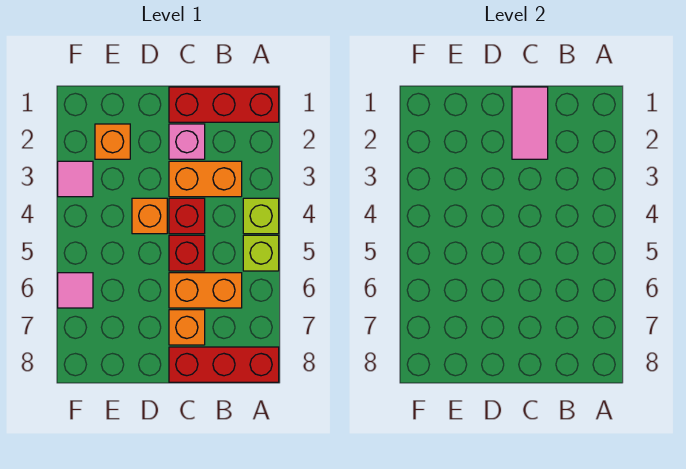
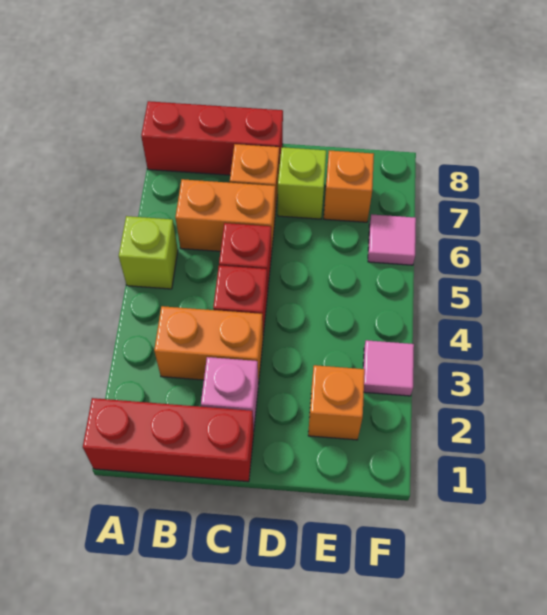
lime 1x1 brick [243,198,279,234] -> lime 1x1 brick moved to [278,147,326,219]
pink 1x2 tile [512,87,548,159] -> none
orange 1x1 brick [132,198,167,234] -> orange 1x1 brick moved to [324,151,374,222]

